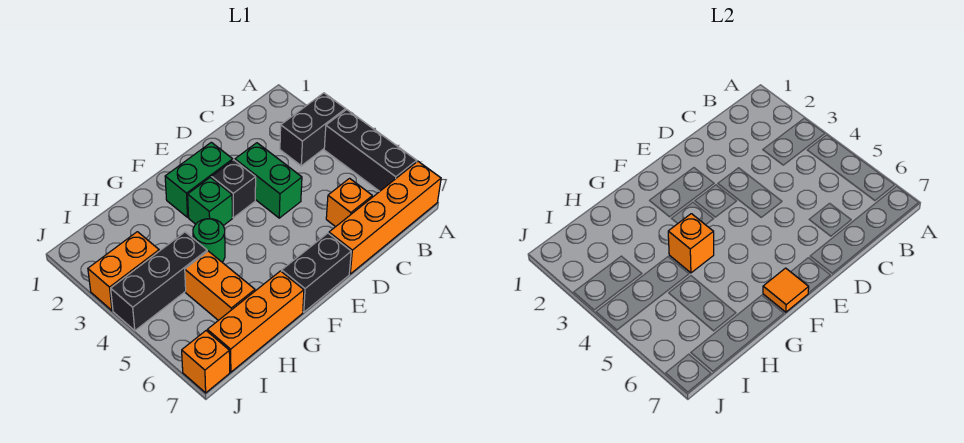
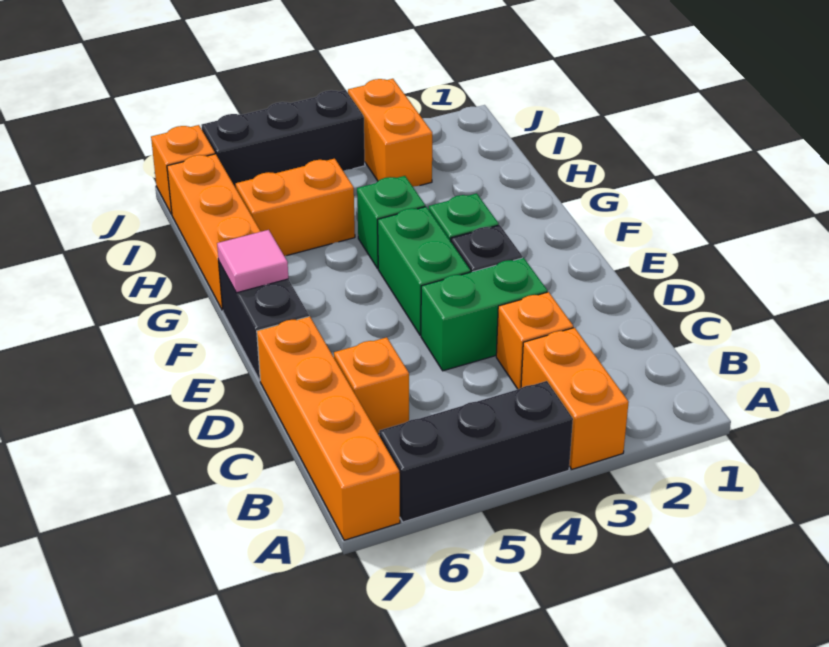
black 1x2 brick [280,93,346,166] -> orange 1x2 brick [521,328,629,469]
green 1x2 brick [165,142,233,217] -> green 1x2 brick moved to [378,207,471,335]
orange 1x1 tile [763,268,809,312] -> pink 1x1 tile [217,230,288,293]
green 1x1 round brick [193,219,225,262] -> green 1x1 brick [357,176,425,268]
orange 1x1 brick [668,214,714,273] -> orange 1x1 brick moved to [496,292,573,389]
black 1x3 brick [111,232,207,331] -> black 1x3 brick turned to [201,90,365,188]

